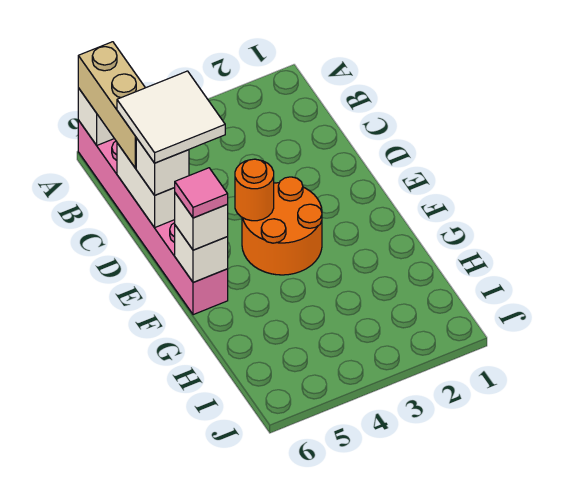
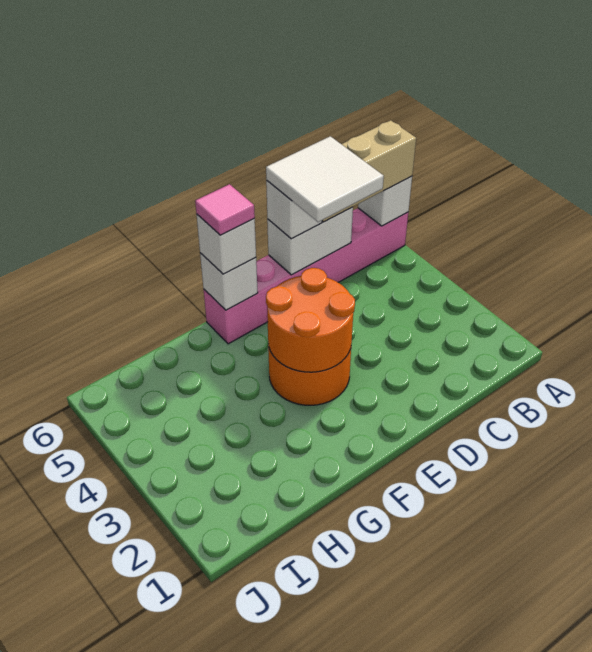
orange 1x1 round brick [235,159,274,221] -> orange 2x2 round brick [266,268,355,372]

